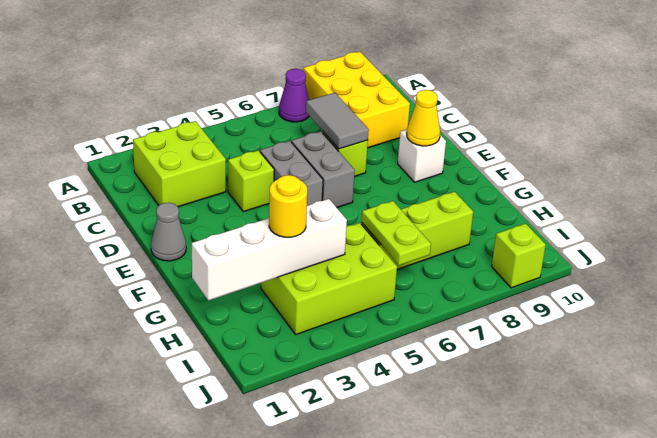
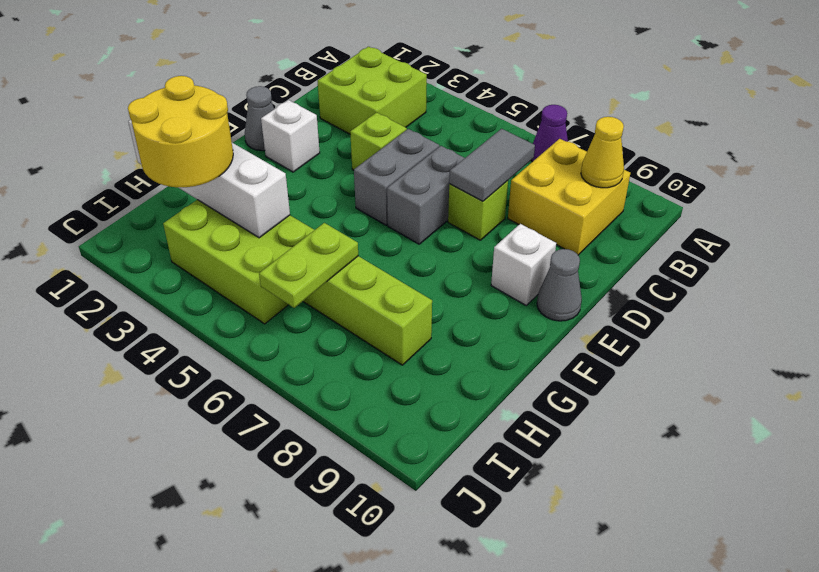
yellow 2x3 brick [303,52,410,148] -> yellow 2x2 brick [508,139,630,255]
none -> white 1x1 brick [261,100,320,172]
yellow 1x1 cone [407,90,440,146] -> yellow 1x1 cone moved to [581,117,624,188]
none -> grey 1x1 cone [537,249,582,321]
yellow 1x1 round brick [269,175,307,237] -> yellow 2x2 round brick [128,76,233,187]
lime 1x1 brick [492,224,546,288] -> none

